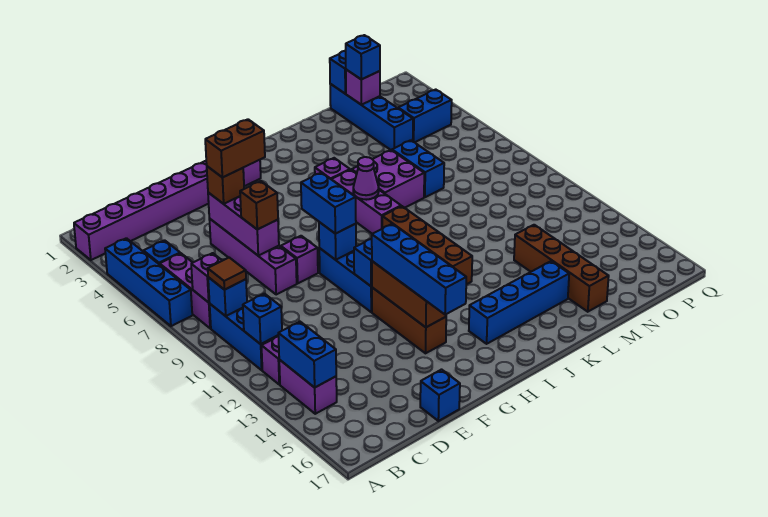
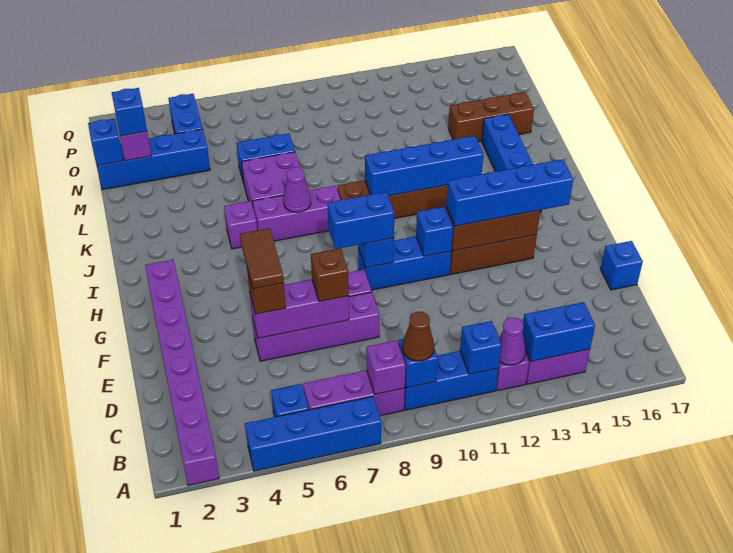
brown 1x1 tile [208,258,246,290] -> brown 1x1 cone [402,312,434,361]
none -> purple 1x1 cone [499,317,526,365]
brown 1x2 brick [205,119,265,177] -> brown 1x2 tile [240,228,284,289]
none -> blue 1x4 brick [365,136,483,196]
brown 1x4 brick [514,225,609,312] -> brown 1x3 brick [448,92,534,142]

